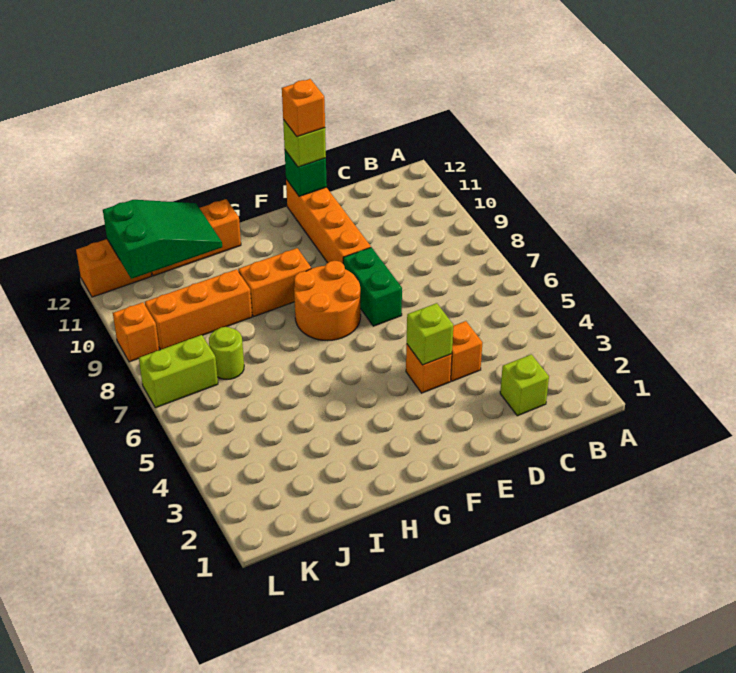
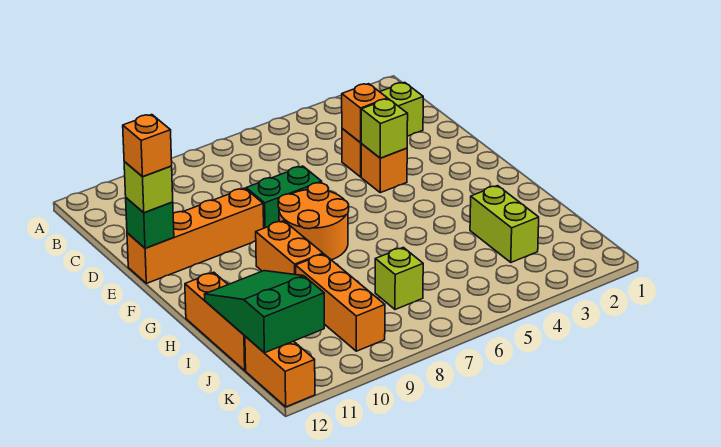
lime 1x1 round brick [209,327,244,379] -> lime 1x1 brick [375,247,423,309]
lime 1x2 brick [139,335,218,408] -> lime 1x2 brick moved to [470,186,539,262]
orange 1x1 brick [113,302,159,362] -> orange 1x1 brick moved to [342,84,388,143]

